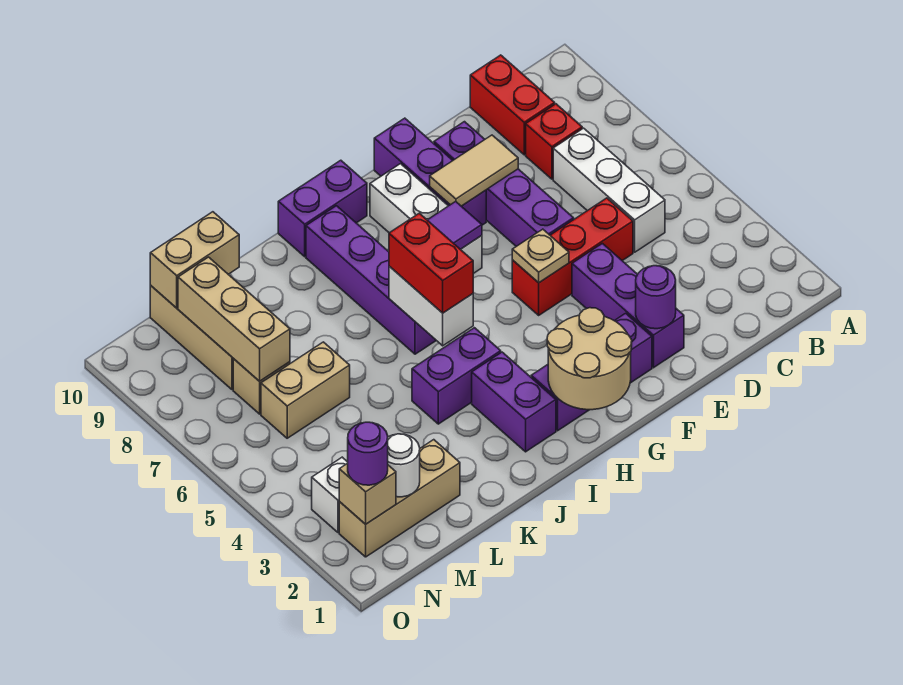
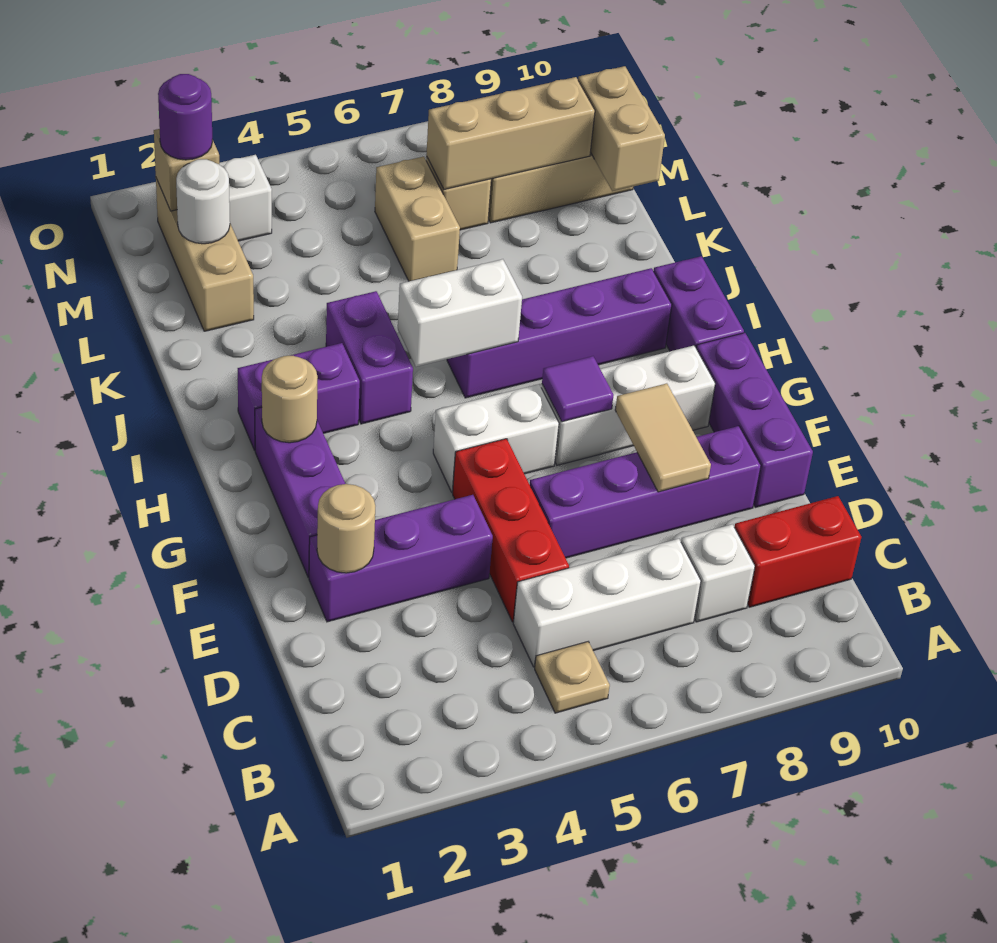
red 1x1 brick [526,104,582,179] -> white 1x1 brick [681,524,755,622]
purple 1x1 round brick [636,266,676,329] -> tan 1x1 round brick [317,484,375,573]
tan 1x1 plate [512,229,569,283] -> tan 1x1 plate moved to [535,642,610,713]
purple 1x3 brick [374,118,486,225] -> purple 1x3 brick turned to [696,333,813,507]
tan 2x2 round brick [547,308,632,410] -> tan 1x1 round brick [262,356,317,443]
none -> white 1x2 brick [433,384,559,492]
red 1x2 brick [389,213,473,313] -> none

